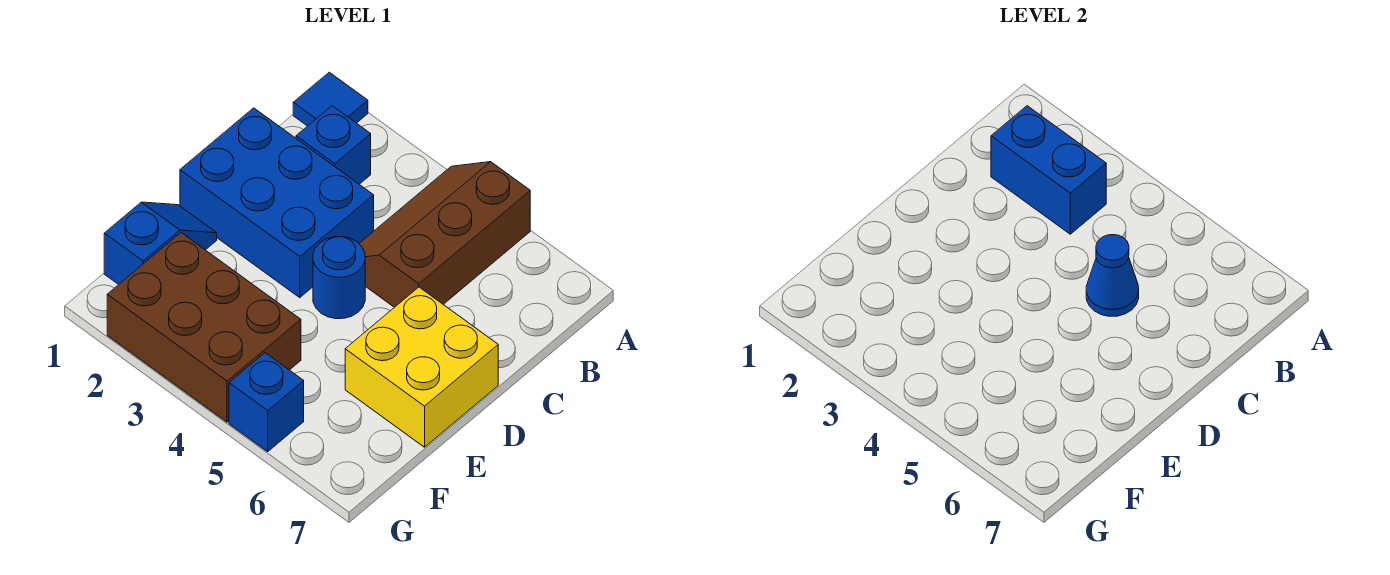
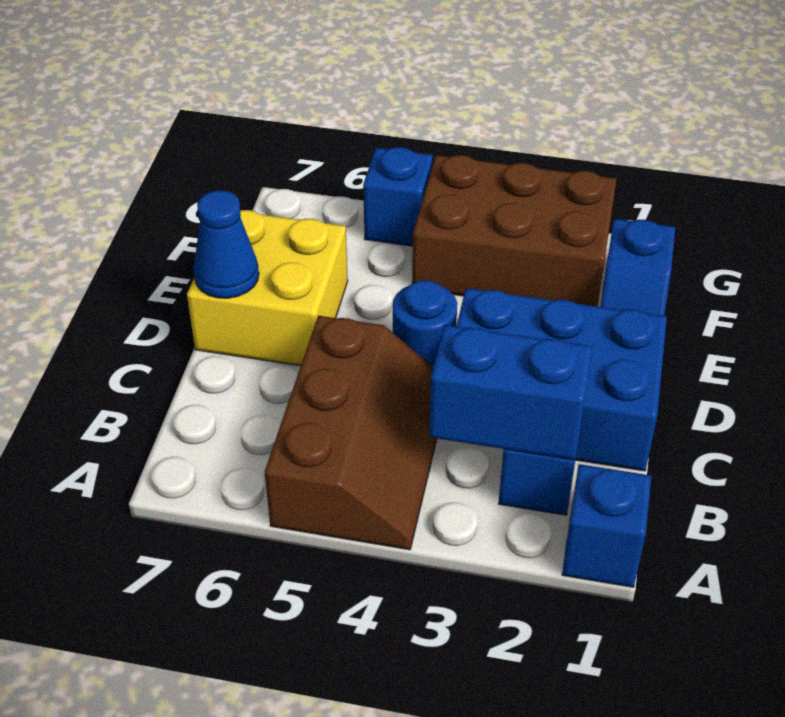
blue 1x1 tile [293,72,368,126] -> blue 1x1 brick [562,464,651,587]
blue 1x1 cone [1086,235,1139,316] -> blue 1x1 cone moved to [194,190,259,298]

